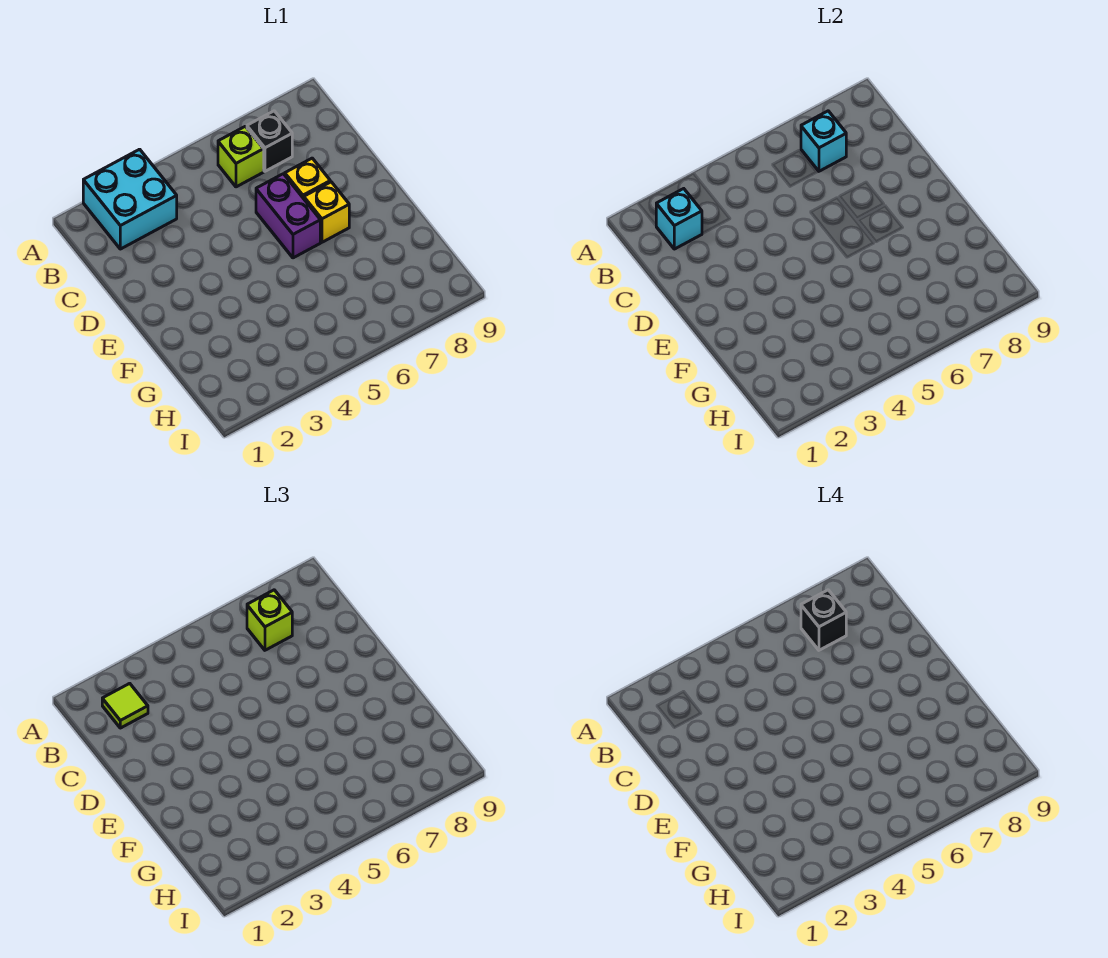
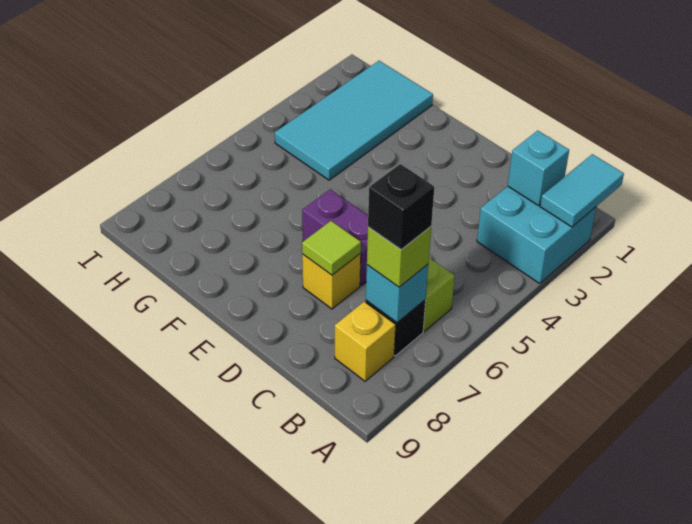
none -> cyan 1x2 tile [540,154,624,227]
lime 1x1 tile [102,683,148,728] -> lime 1x1 tile moved to [302,221,361,275]
yellow 1x1 brick [304,182,349,242] -> yellow 1x1 brick moved to [335,302,396,381]
none -> cyan 2x4 tile [275,61,433,180]

